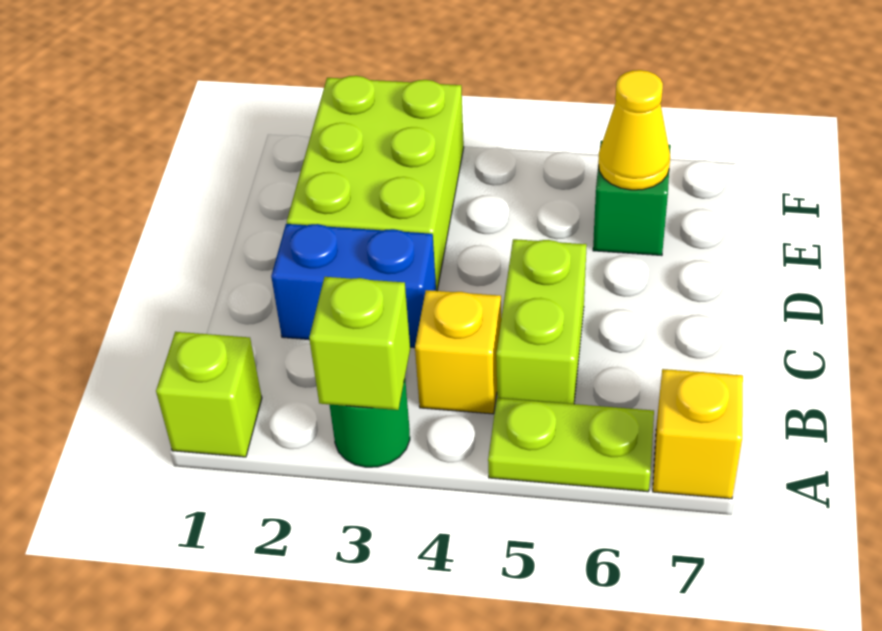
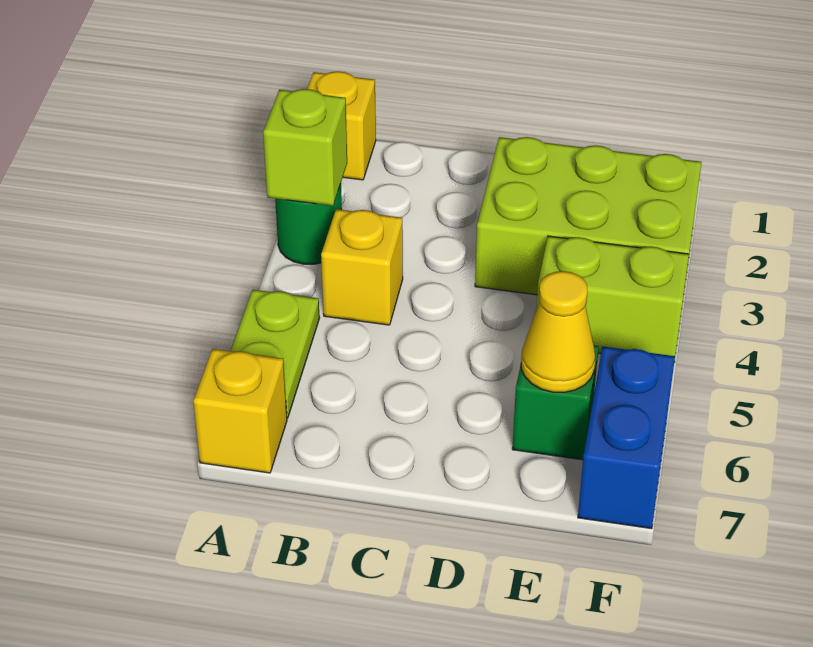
lime 1x1 brick [156,332,262,457] -> yellow 1x1 brick [307,71,376,180]
lime 1x2 brick [496,239,587,404] -> lime 1x2 brick moved to [536,236,689,362]
blue 1x2 brick [271,224,436,348] -> blue 1x2 brick moved to [578,347,675,529]

